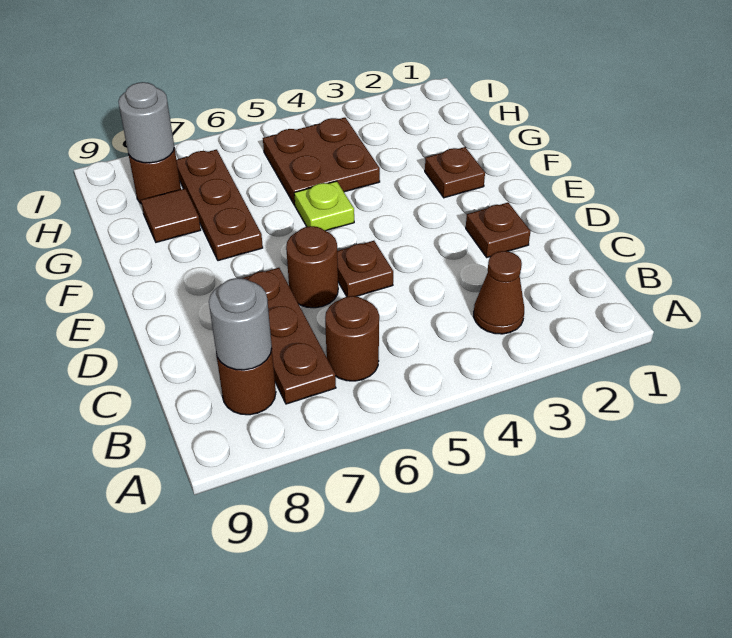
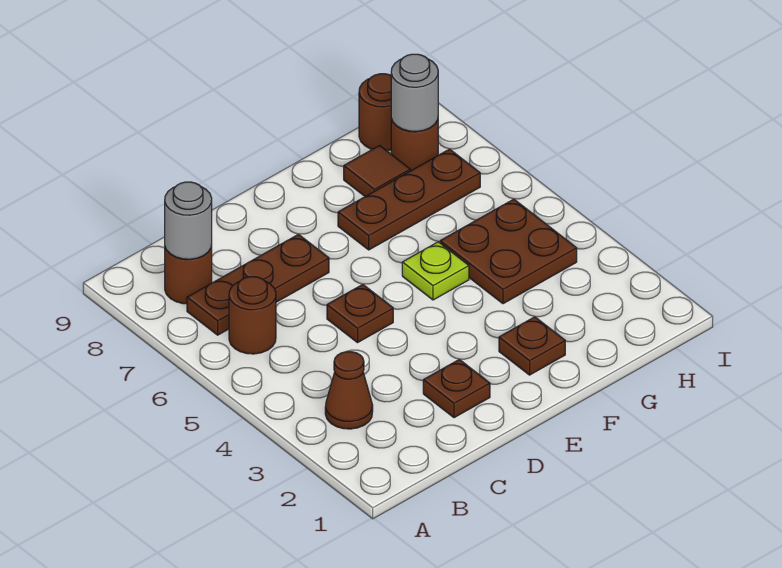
brown 1x1 round brick [286,226,338,308] -> brown 1x1 round brick moved to [359,74,391,151]

